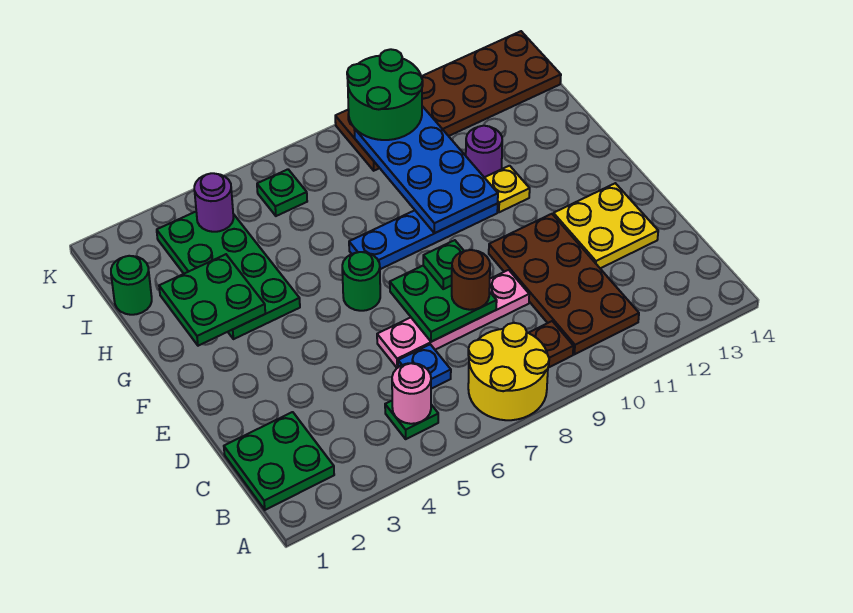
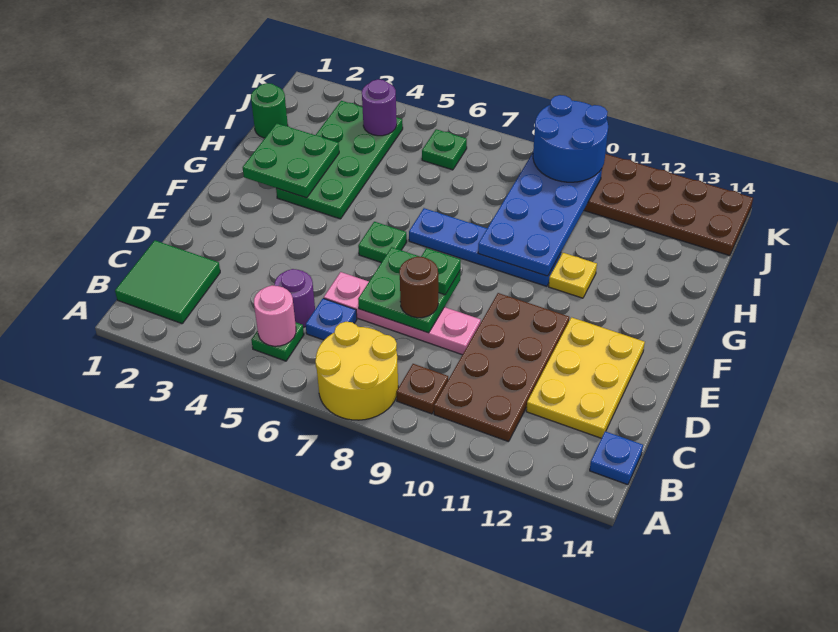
green 2x2 plate [224,412,334,510] -> green 2x2 tile [115,240,220,324]
none -> blue 1x1 plate [590,431,643,485]
yellow 2x2 plate [553,183,658,268] -> yellow 2x3 plate [526,317,645,438]
green 1x1 round brick [342,252,380,311] -> green 1x1 plate [358,222,407,263]
purple 1x1 round brick [466,126,502,177] -> purple 1x1 round brick moved to [275,269,315,327]
green 2x2 round brick [347,49,423,140] -> blue 2x2 round brick [533,95,608,182]

